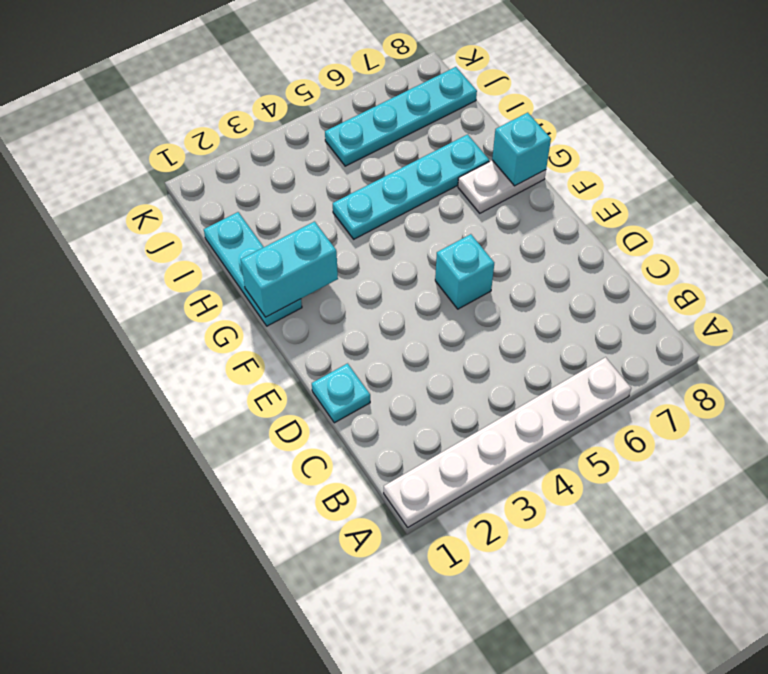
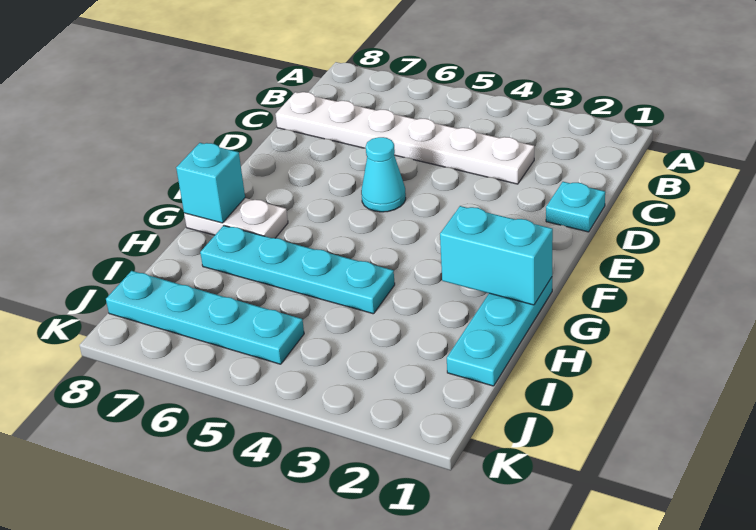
white 1x6 plate [384,357,631,527] -> white 1x6 plate moved to [276,92,534,184]
cyan 1x1 brick [435,234,494,309] -> cyan 1x1 cone [361,137,406,212]

